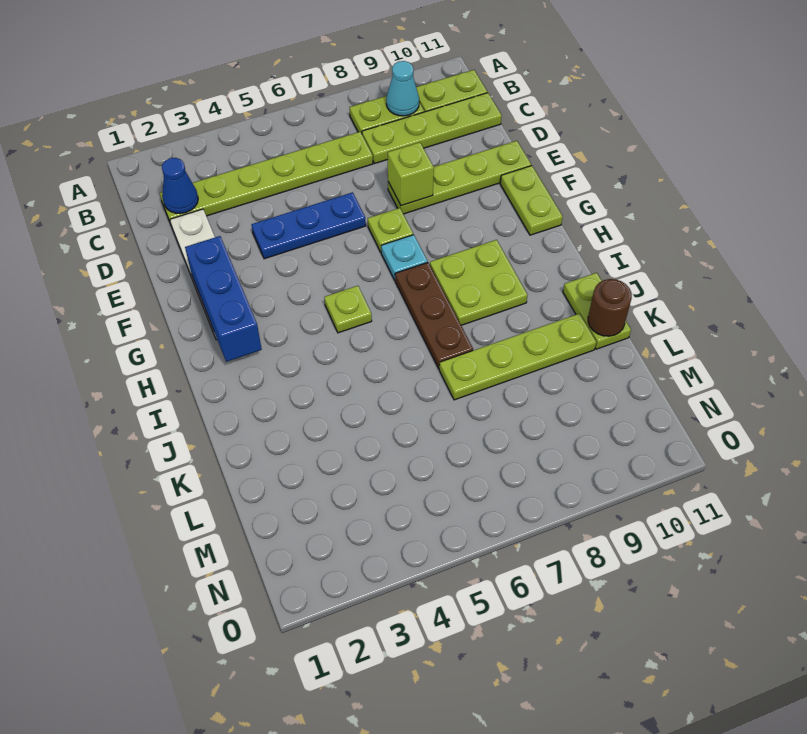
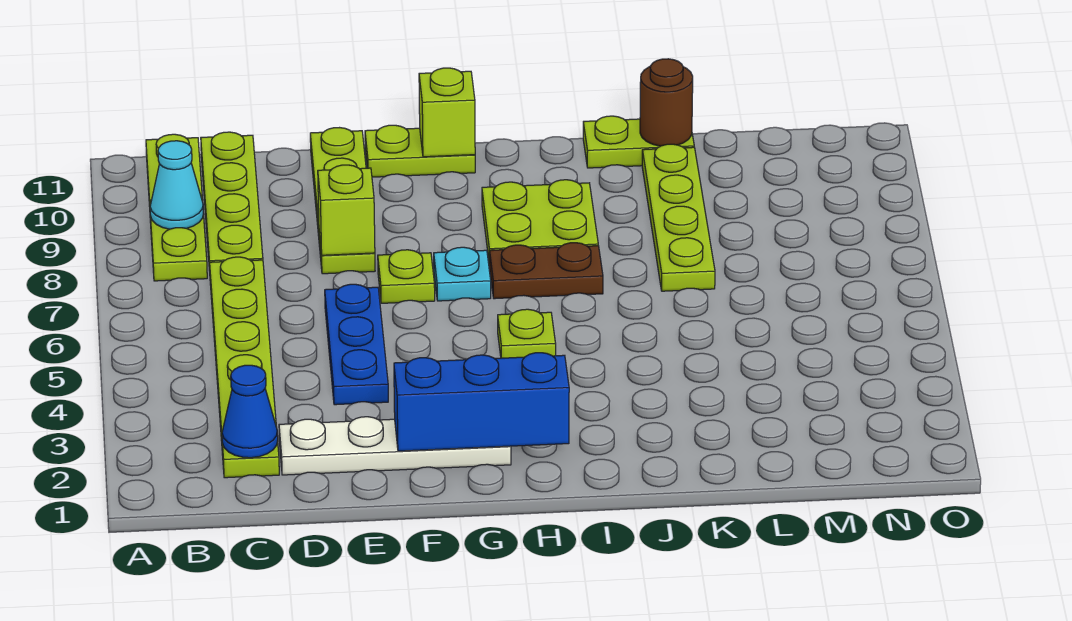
none -> lime 1x1 brick [419,68,475,157]
brown 1x3 plate [395,263,473,368] -> brown 1x2 plate [490,243,603,299]

